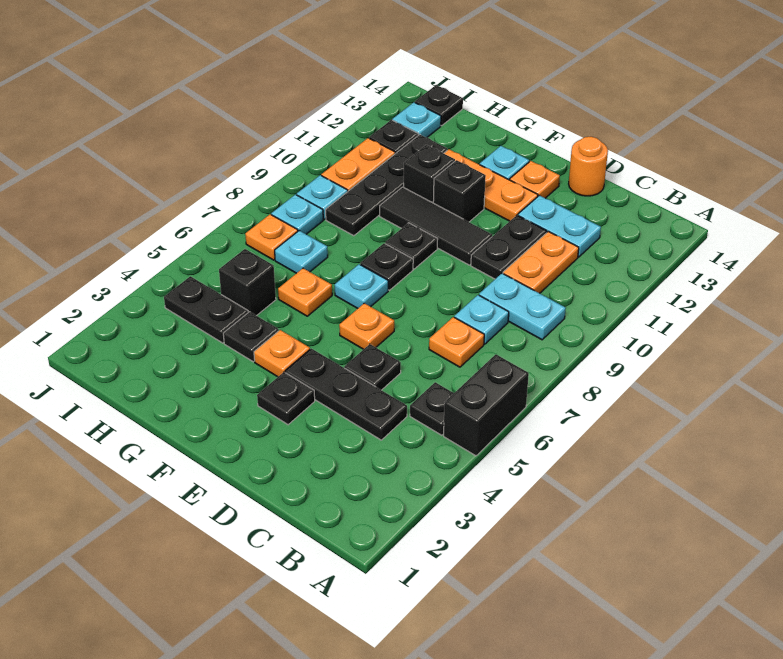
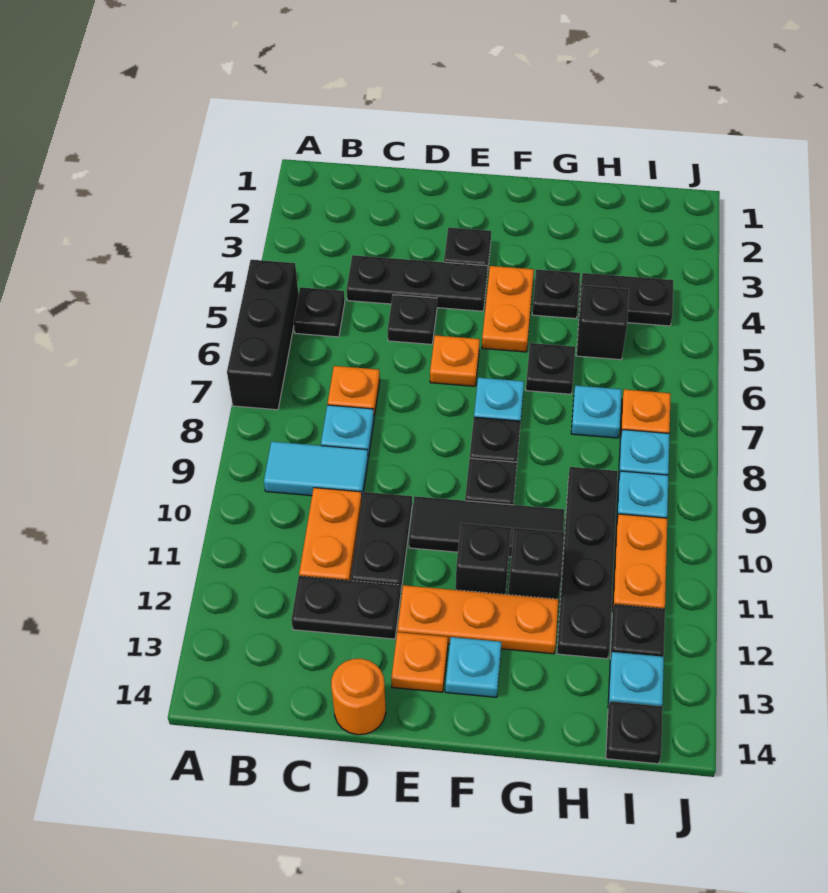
black 1x2 brick [444,354,529,456] -> black 1x3 brick [227,260,299,410]
cyan 1x2 plate [479,273,566,340] -> cyan 1x2 tile [264,442,368,499]
cyan 1x2 plate [518,195,601,257] -> black 1x2 plate [291,576,401,639]
orange 1x1 plate [254,330,310,377] -> orange 1x2 plate [482,266,534,352]
orange 1x1 plate [278,268,332,316] -> black 1x1 plate [526,343,575,394]

